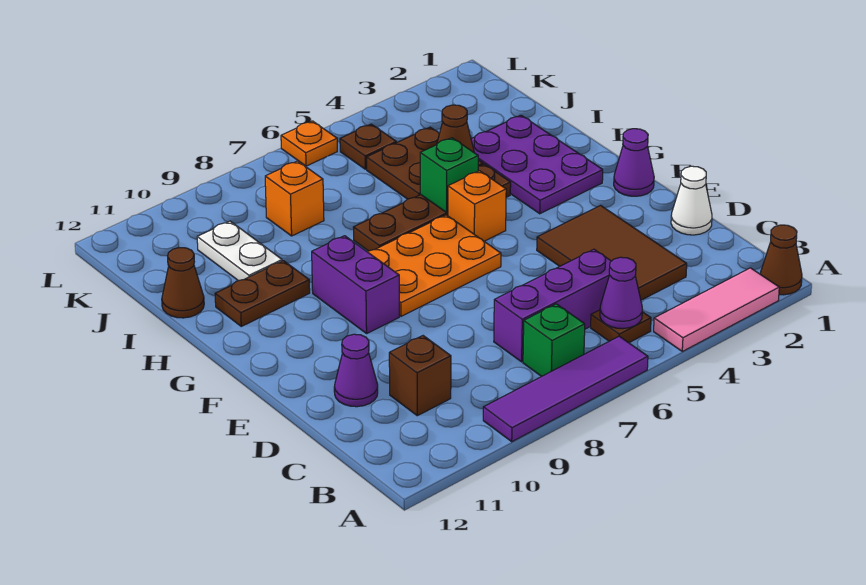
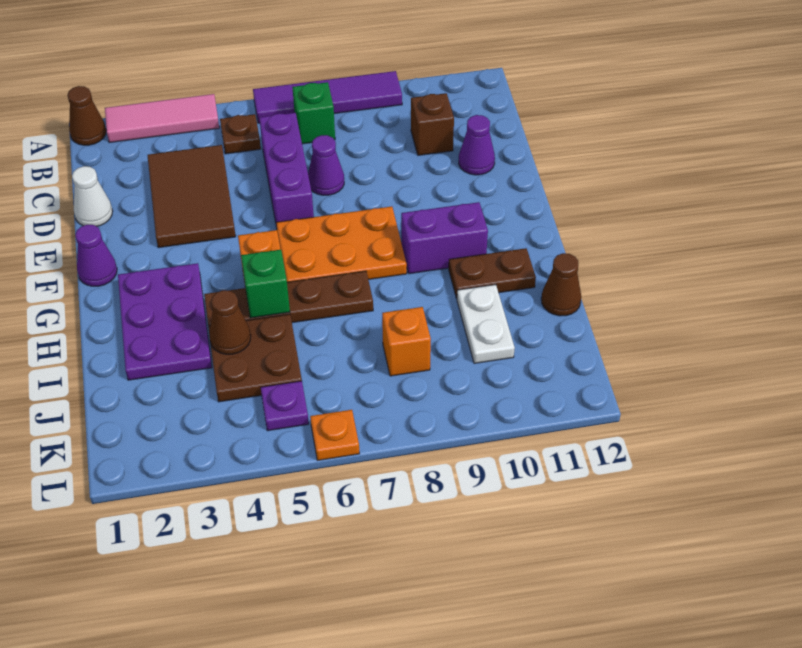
purple 1x1 cone [600,257,642,328] -> purple 1x1 cone moved to [308,135,344,195]
purple 1x3 brick [494,249,611,362] -> purple 1x3 brick turned to [259,113,314,228]
purple 1x2 brick [312,236,399,333] -> purple 1x2 brick turned to [401,202,488,274]
brown 1x1 plate [340,124,396,169] -> purple 1x1 plate [261,381,309,431]

